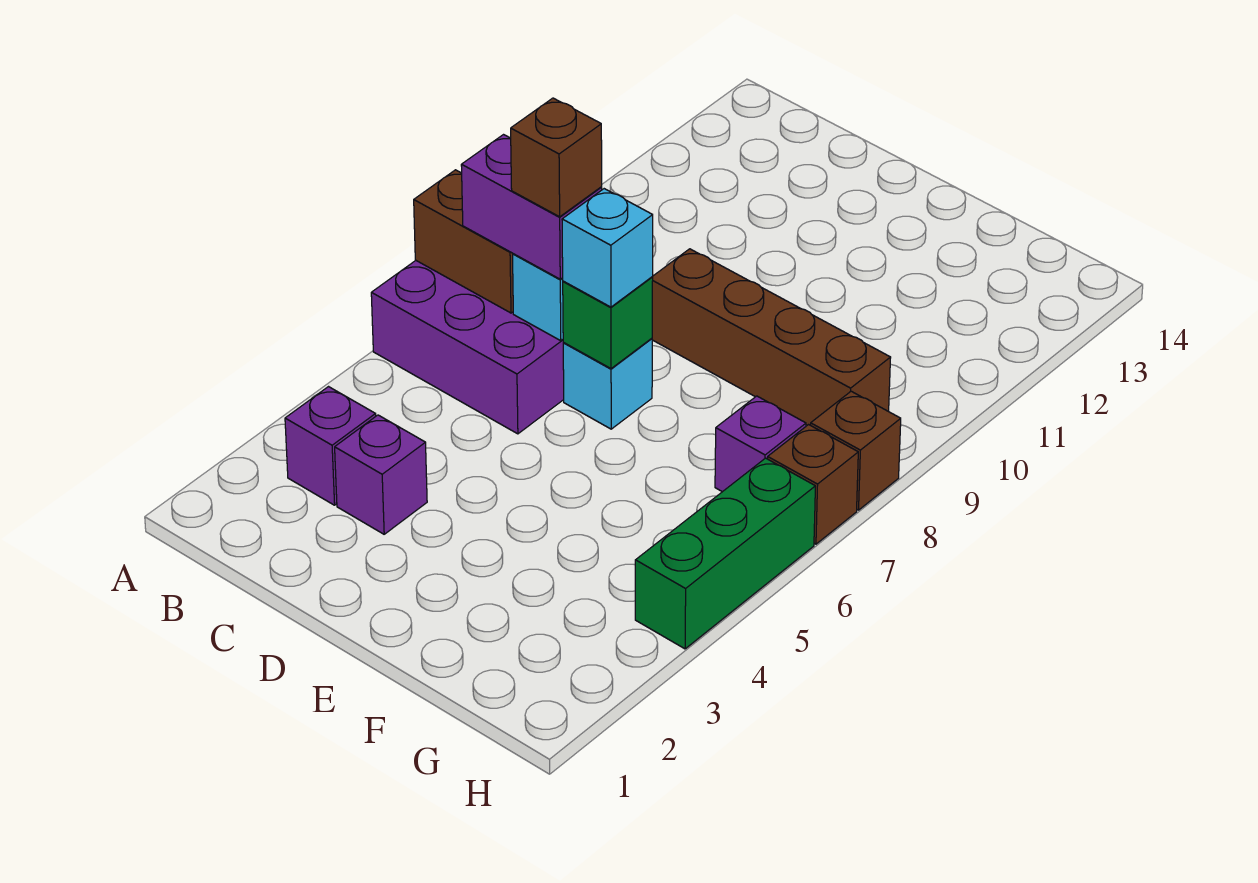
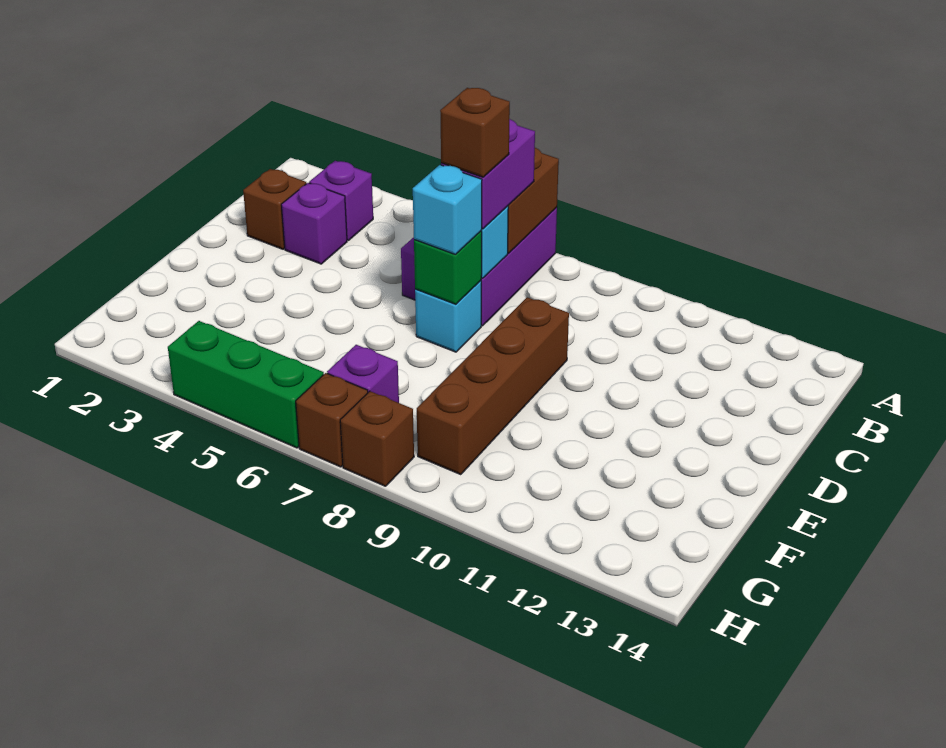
none -> brown 1x1 brick [243,169,306,249]

